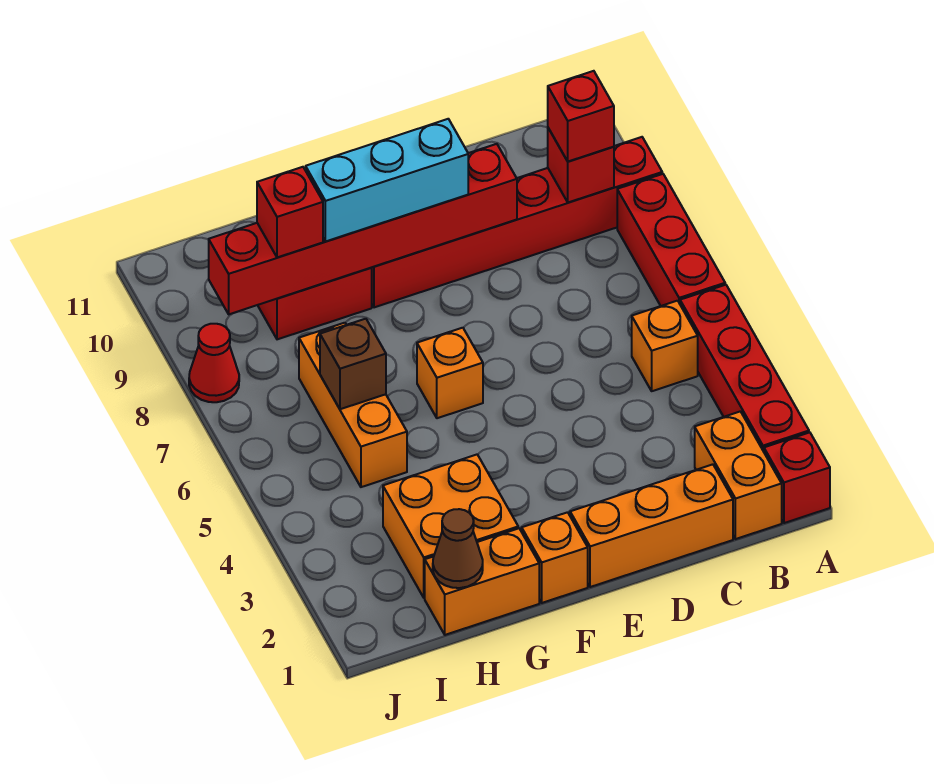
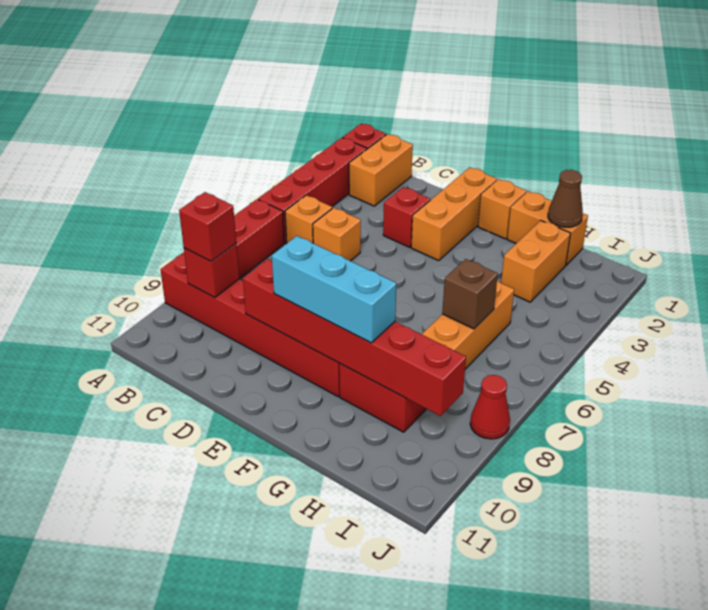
orange 1x3 brick [570,464,733,587] -> orange 1x3 brick turned to [411,167,497,261]
orange 1x1 brick [417,328,483,418] -> orange 1x1 brick moved to [313,208,361,261]
orange 2x2 brick [383,455,518,598] -> orange 1x2 brick [501,220,571,302]
red 1x1 brick [257,167,323,257] -> red 1x1 brick moved to [383,187,430,247]

